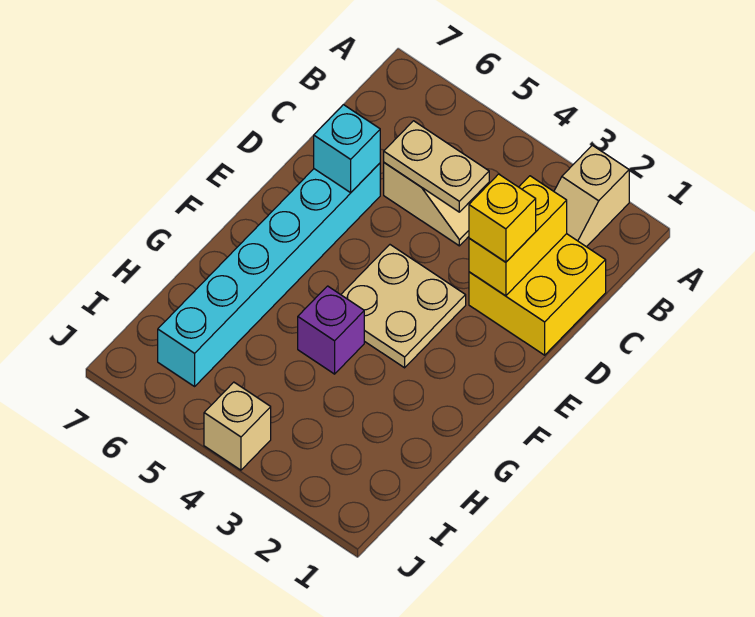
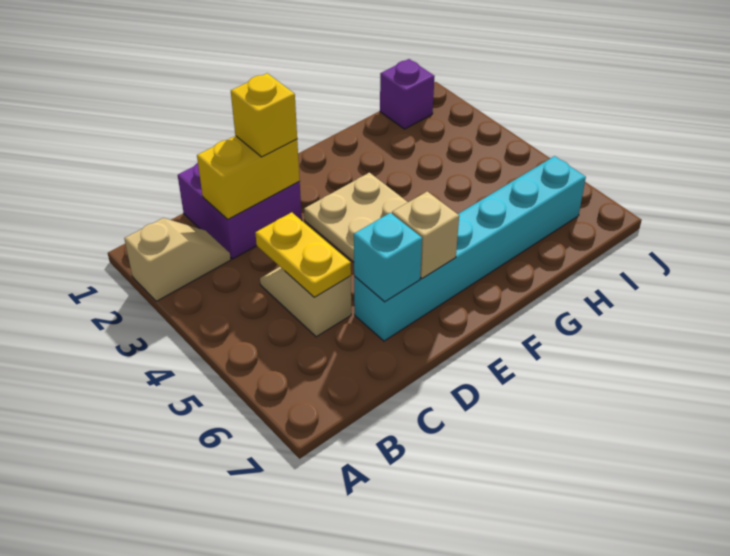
yellow 2x2 brick [469,234,606,355] -> purple 2x2 brick [178,163,302,259]
tan 1x2 plate [384,121,489,212] -> yellow 1x2 plate [255,212,351,297]
purple 1x1 brick [298,286,364,374] -> purple 1x1 brick moved to [380,59,435,129]
tan 1x1 brick [204,382,271,470] -> tan 1x1 brick moved to [392,191,459,279]

